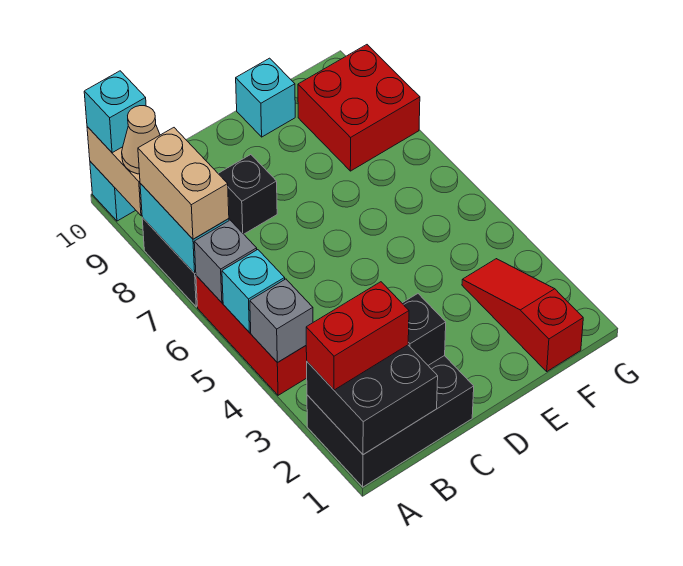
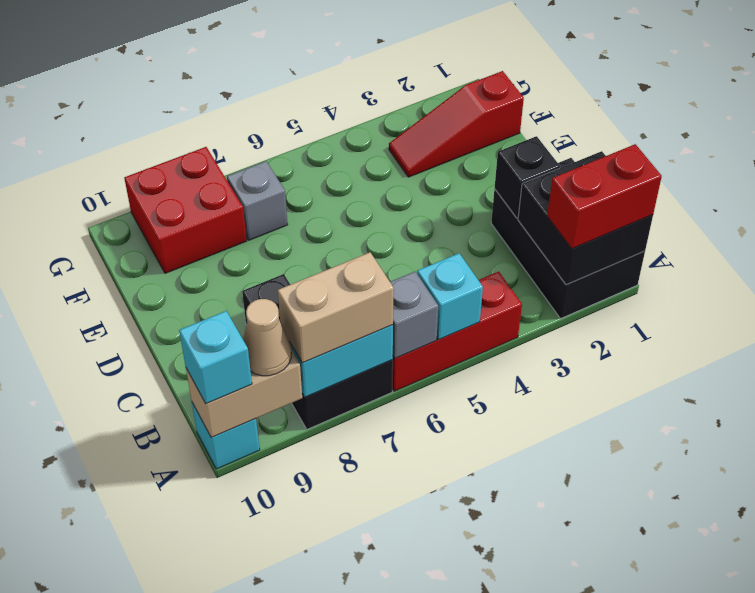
red 1x2 brick [306,282,409,390] -> red 1x2 brick turned to [547,144,662,249]
grey 1x1 brick [250,279,313,363] -> grey 1x1 brick moved to [227,161,288,240]
cyan 1x1 brick [236,58,295,137] -> none

